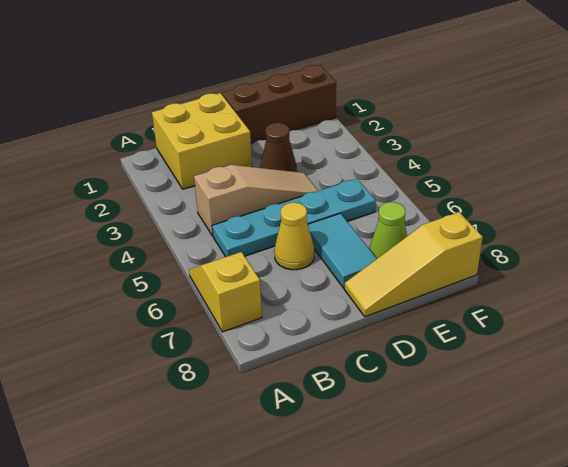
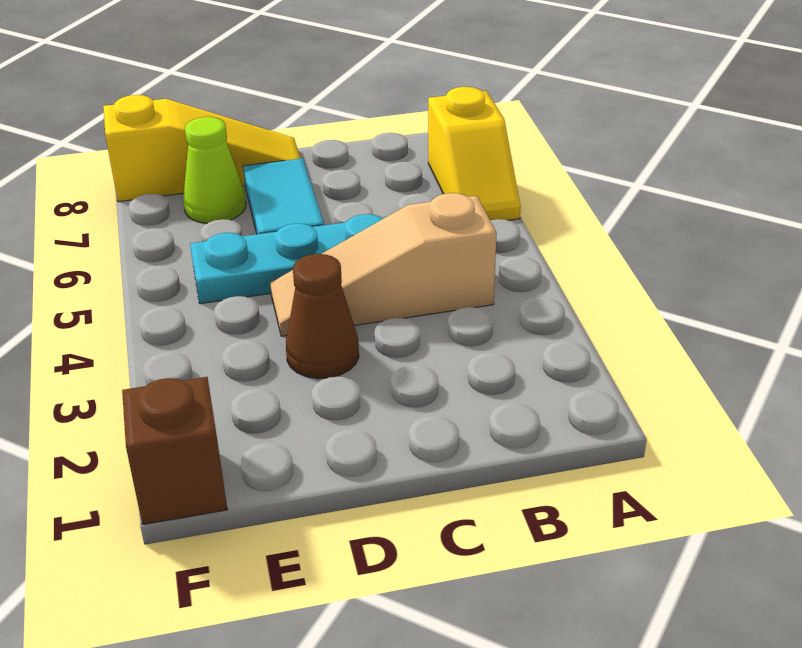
yellow 2x2 brick [152,93,252,189] -> none
yellow 1x1 cone [274,203,314,270] -> none
brown 1x3 brick [222,65,336,143] -> brown 1x1 brick [122,377,227,524]

